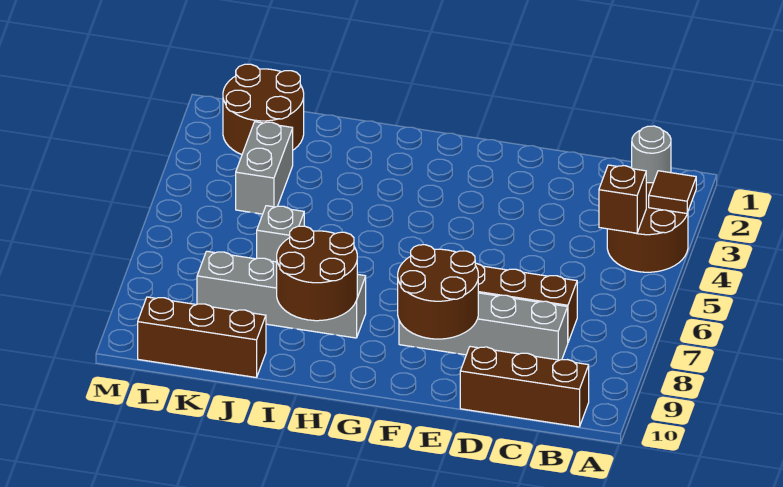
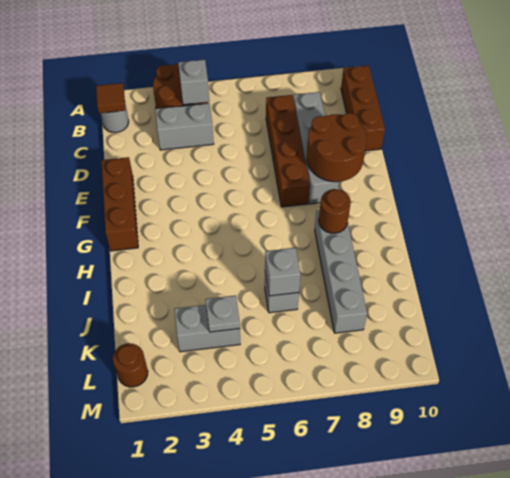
brown 1x1 tile [649,171,696,213] -> brown 1x1 tile moved to [96,83,125,113]
brown 1x1 brick [599,165,646,233] -> grey 1x1 brick [178,60,209,105]
none -> grey 1x2 brick [155,103,214,150]
brown 2x2 round brick [277,226,357,321] -> brown 1x1 round brick [319,189,351,233]
none -> grey 1x1 brick [265,248,301,296]
brown 1x3 brick [138,297,266,378] -> brown 1x3 brick moved to [101,157,138,251]
brown 2x2 round brick [223,64,304,155] -> brown 1x1 round brick [113,343,148,387]
none -> grey 1x1 plate [206,296,240,332]

